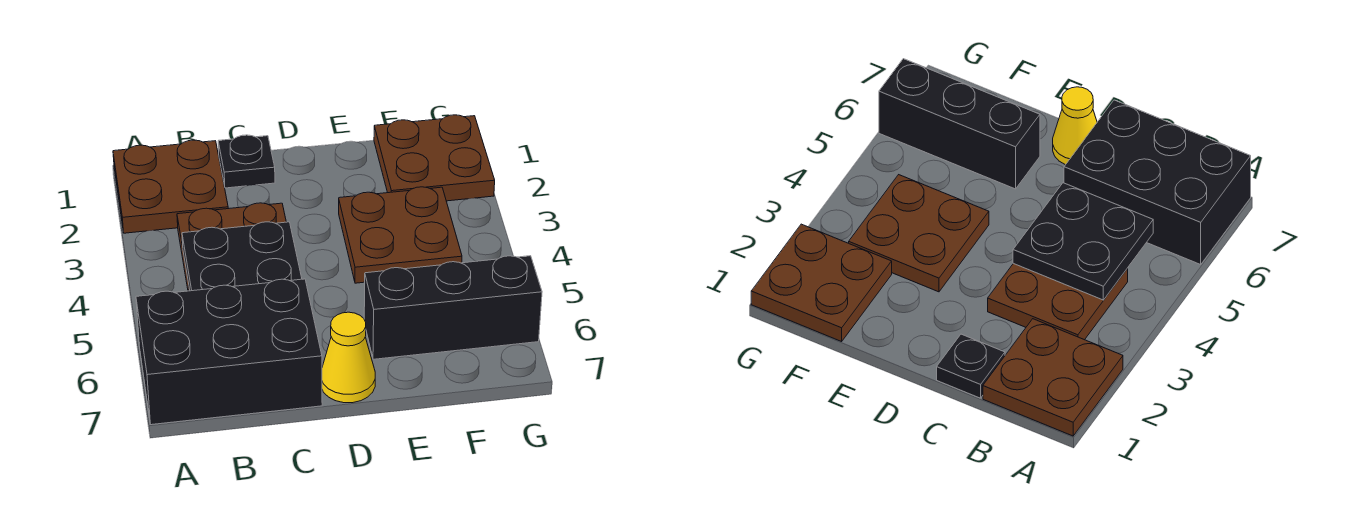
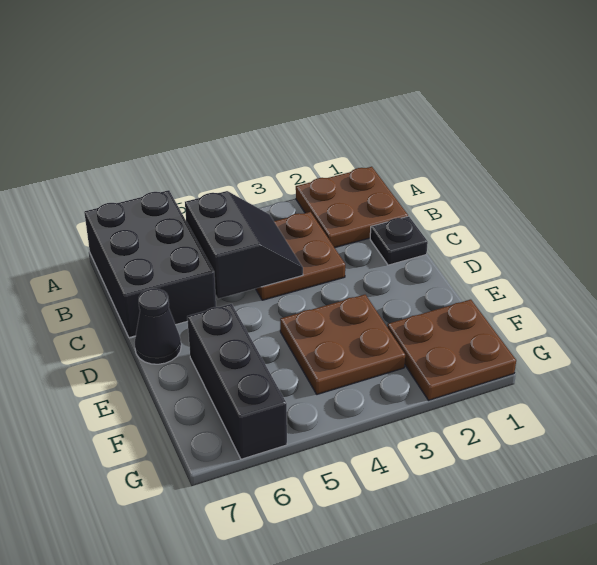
black 2x2 plate [182,222,302,291] -> black 2x2 slope [185,191,303,299]
yellow 1x1 cone [322,312,375,403] -> black 1x1 cone [135,289,181,364]

